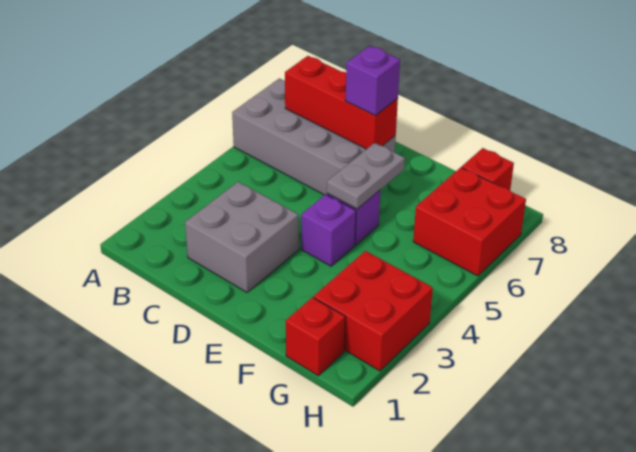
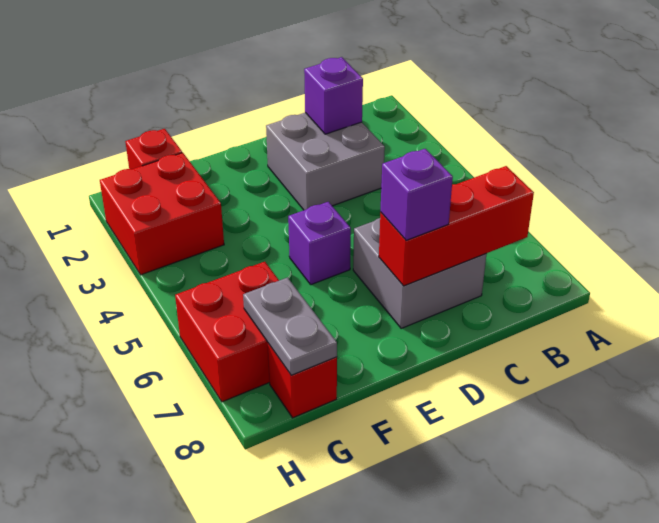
grey 2x4 brick [232,78,396,195] -> grey 2x2 brick [353,218,486,328]
purple 1x1 brick [301,195,356,266] -> purple 1x1 brick moved to [304,57,363,134]
grey 1x2 plate [327,143,405,209] -> grey 1x2 plate moved to [243,278,337,375]

